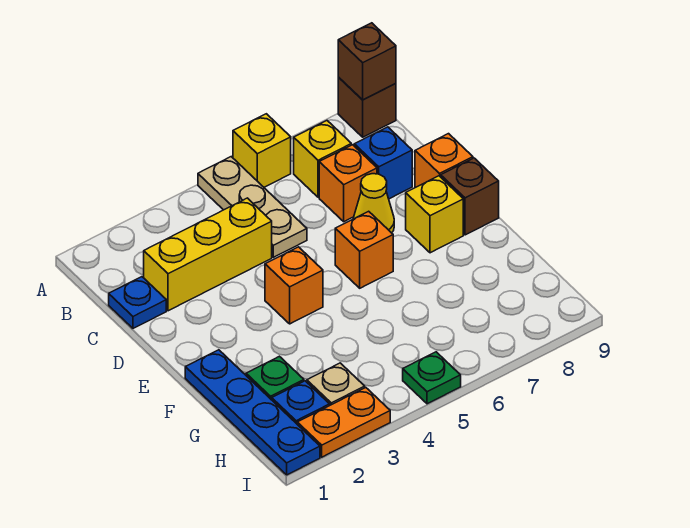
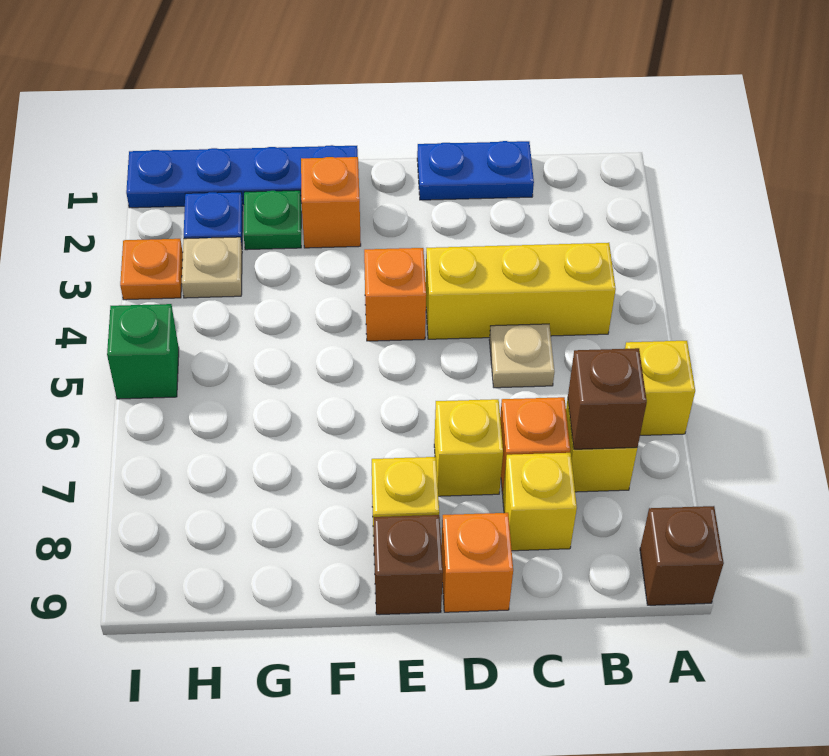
tan 1x3 plate [198,157,307,257] -> tan 1x1 plate [489,324,555,388]
brown 1x1 brick [338,23,396,100] -> brown 1x1 brick moved to [568,348,647,449]
blue 1x1 plate [109,277,166,328] -> blue 1x2 plate [417,141,534,200]
yellow 1x3 brick [144,198,272,311] -> yellow 1x3 brick turned to [426,243,616,339]
blue 1x1 brick [354,127,412,199] -> yellow 1x1 brick [503,453,577,551]
yellow 1x1 cone [353,174,394,233] -> yellow 1x1 brick [434,399,503,496]
orange 1x1 brick [335,211,393,288] -> orange 1x1 brick moved to [301,157,361,248]
orange 1x2 plate [297,388,390,457] -> orange 1x1 plate [120,239,183,300]
green 1x1 plate [403,352,461,404] -> green 1x1 brick [107,304,179,399]

